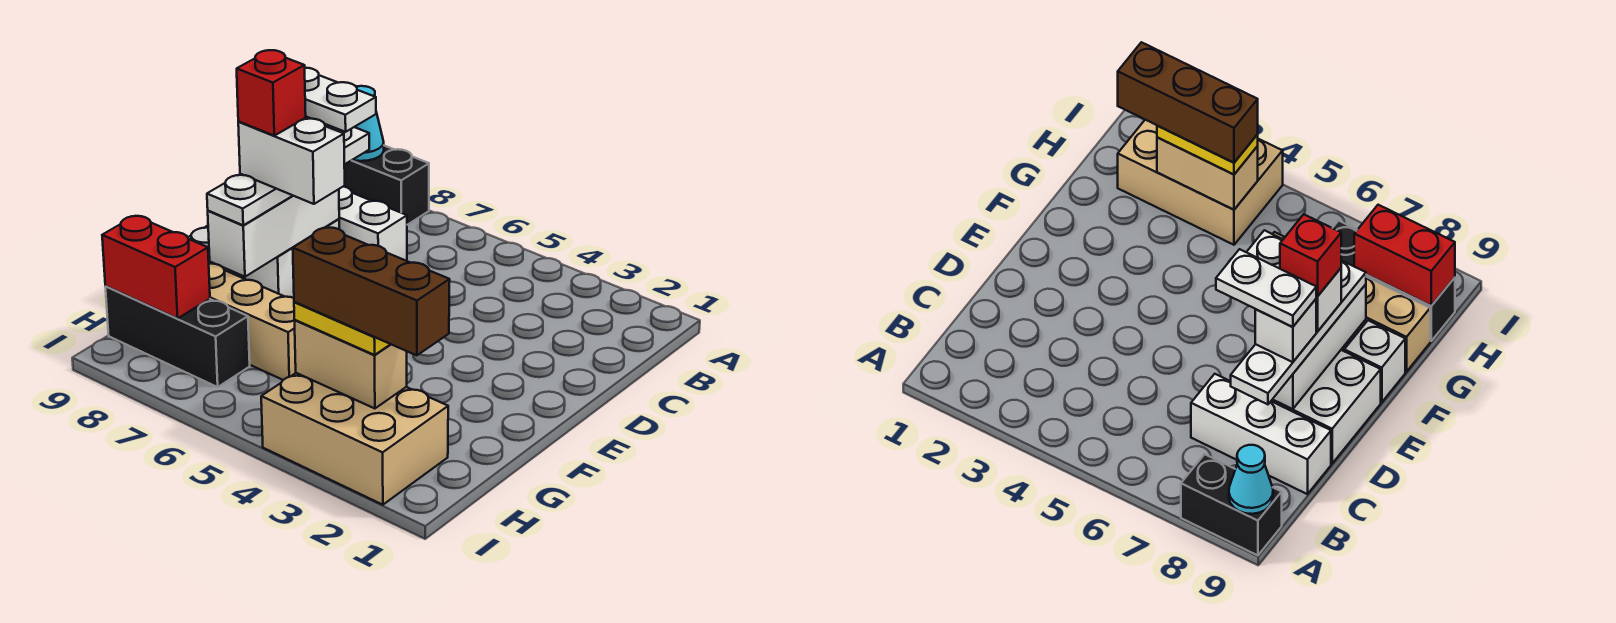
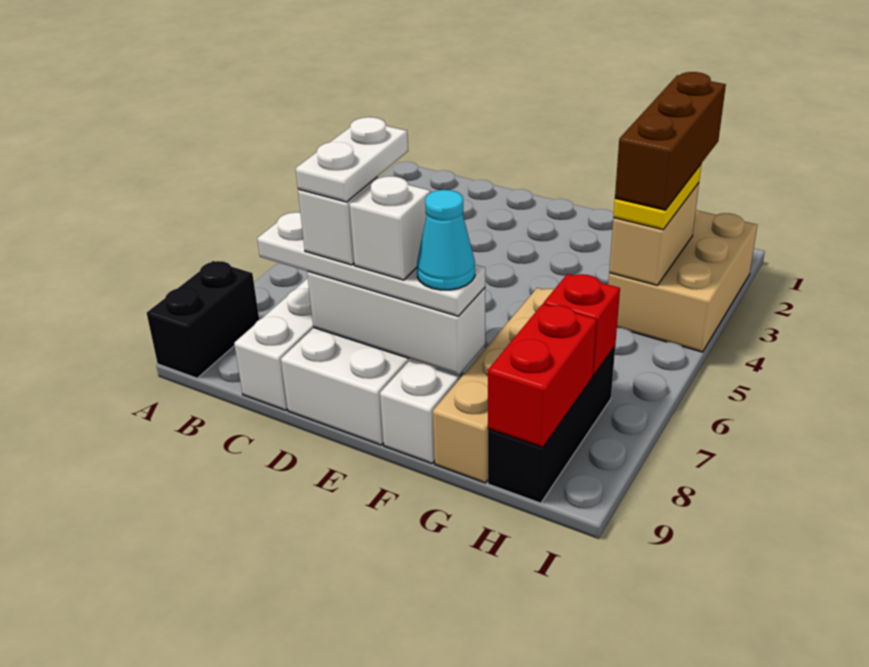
cyan 1x1 cone [353,86,384,161] -> cyan 1x1 cone moved to [417,190,475,290]
white 1x2 brick [238,118,345,204] -> white 1x1 brick [349,176,430,280]
red 1x1 brick [237,50,306,136] -> red 1x1 brick moved to [544,274,620,376]

